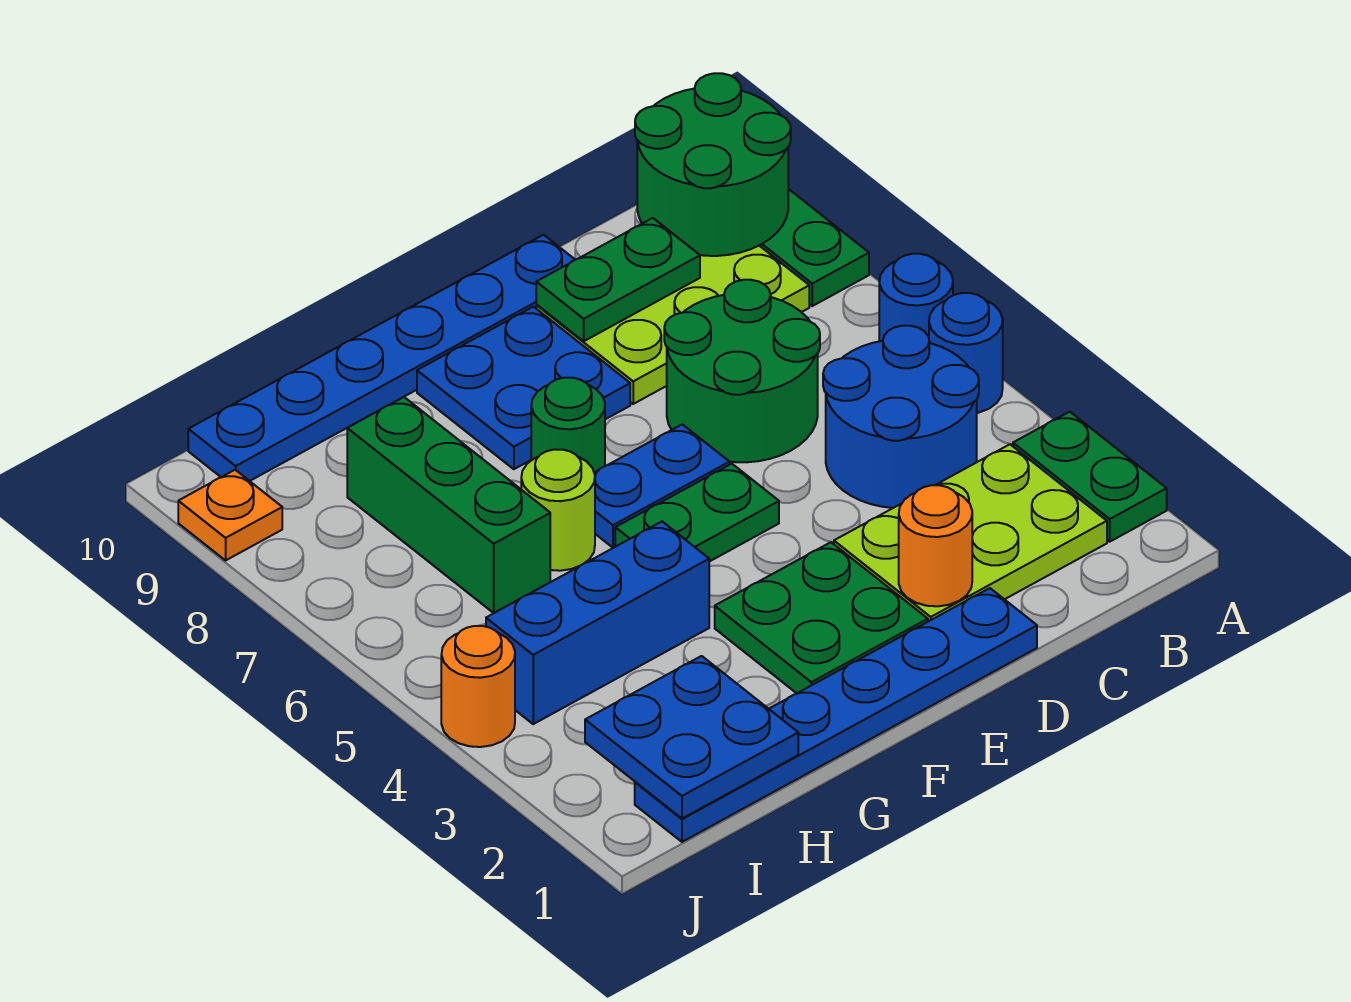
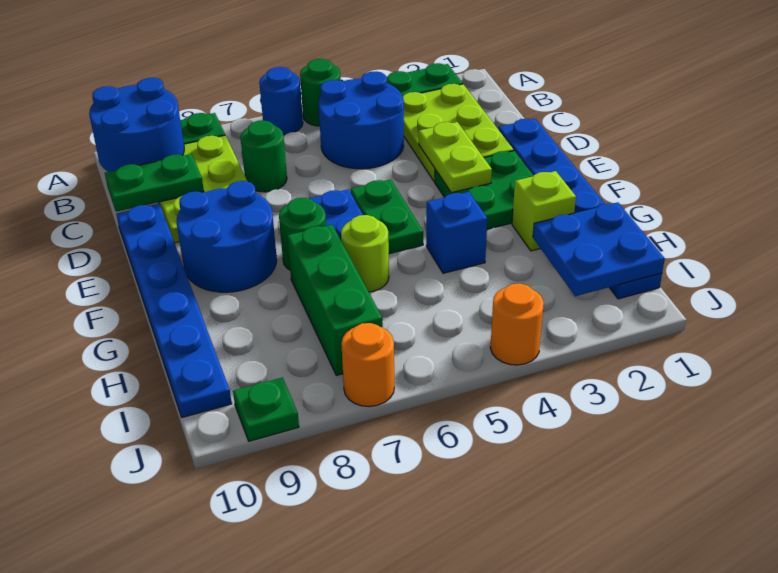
blue 1x1 round brick [929,293,1003,413] -> green 1x1 round brick [300,59,341,126]
green 2x2 round brick [635,73,791,256] -> blue 2x2 round brick [89,78,184,172]
green 2x2 round brick [664,280,820,462] -> green 1x1 round brick [240,121,287,192]
green 1x2 plate [536,218,700,341] -> green 1x2 plate turned to [105,154,204,212]
orange 1x1 round brick [899,485,972,606] -> orange 1x1 round brick moved to [341,323,394,406]
none -> lime 1x2 plate [419,122,492,193]
blue 2x2 plate [417,307,630,469] -> blue 2x2 round brick [177,181,277,292]
none -> lime 1x1 brick [512,171,576,251]
blue 1x3 brick [486,522,709,724] -> blue 1x1 brick [426,192,487,273]
green 1x3 brick [347,397,550,613] -> green 1x3 brick turned to [287,225,383,376]
orange 1x1 plate [178,470,282,560] -> green 1x1 plate [233,378,299,441]

